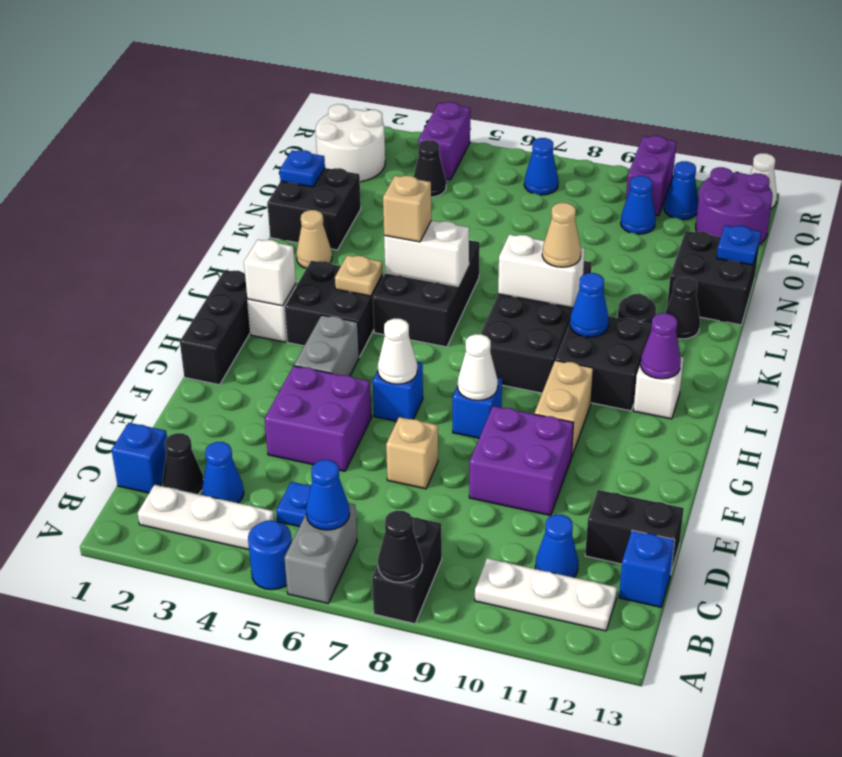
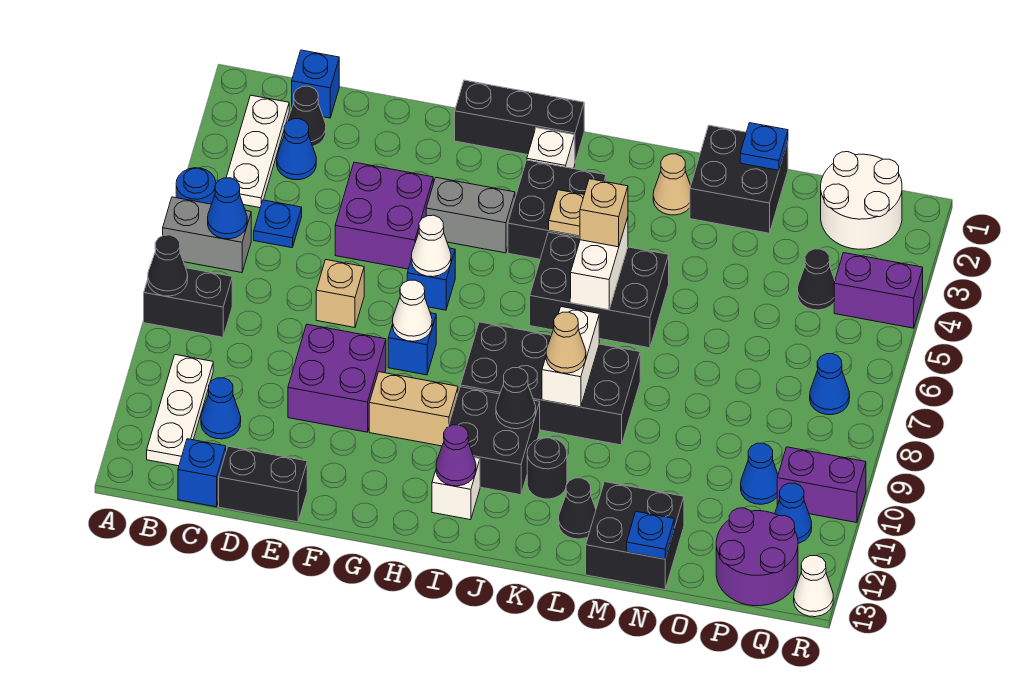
black 1x2 brick [585,490,684,573] -> black 1x2 brick turned to [219,446,307,522]
white 1x1 brick [244,240,296,306] -> none
blue 1x1 cone [570,273,609,337] -> black 1x1 cone [496,368,536,429]

